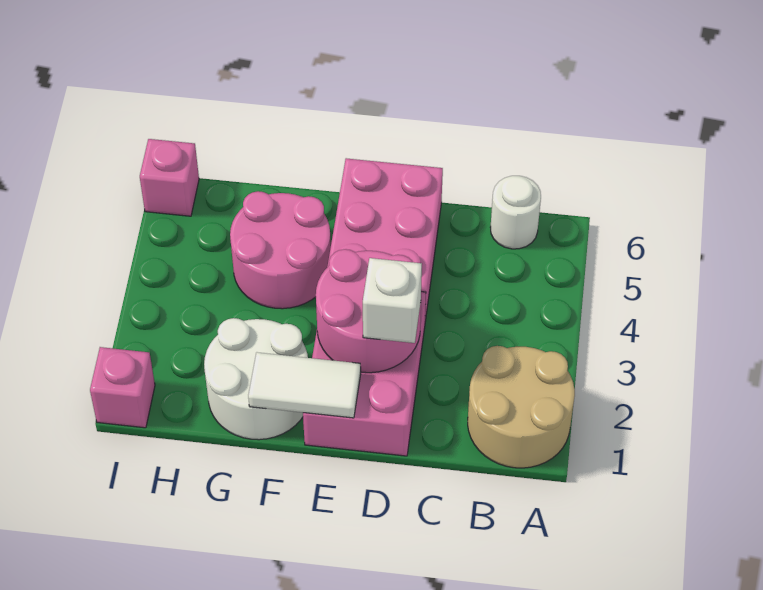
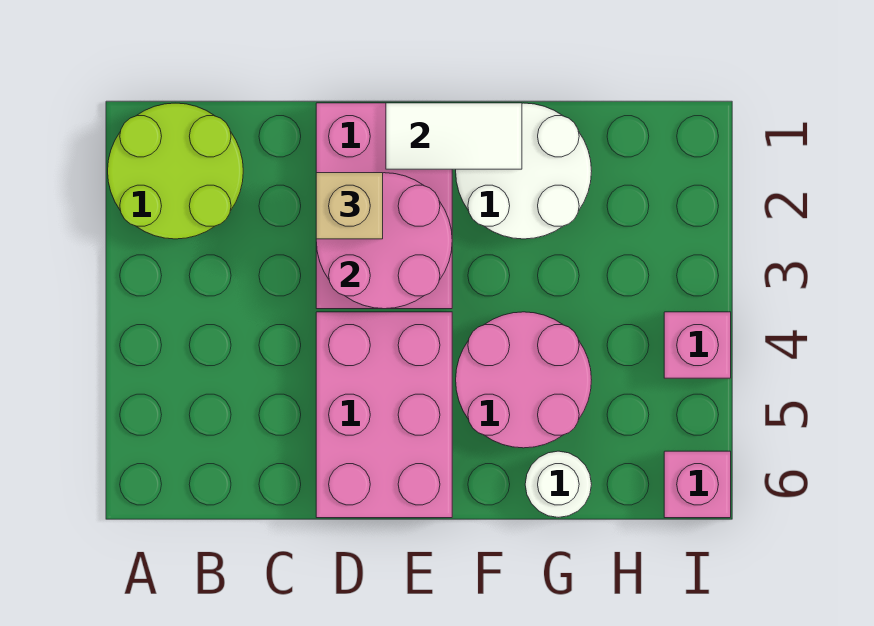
tan 2x2 round brick [468,346,575,468] -> lime 2x2 round brick [108,103,243,239]
white 1x1 round brick [490,176,541,249] -> white 1x1 round brick moved to [525,451,592,517]
white 1x1 brick [363,258,422,343] -> tan 1x1 brick [316,173,383,239]
pink 1x1 brick [90,347,155,428] -> pink 1x1 brick moved to [664,312,731,378]

